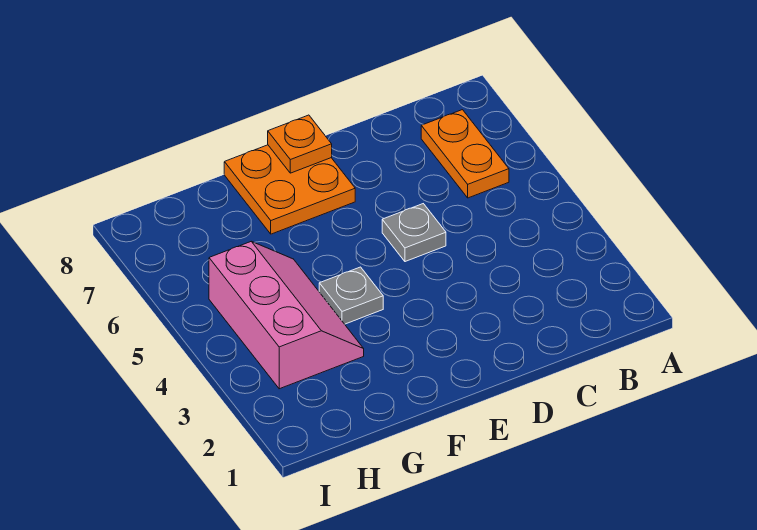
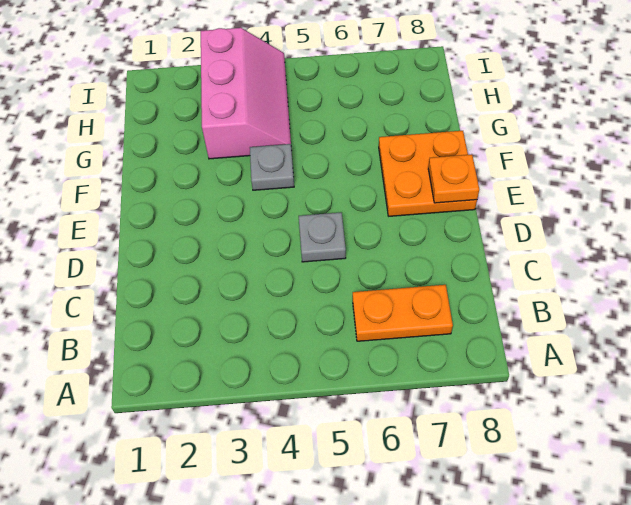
pink 2x3 slope [209,242,364,389] -> pink 2x3 slope turned to [201,28,291,159]

